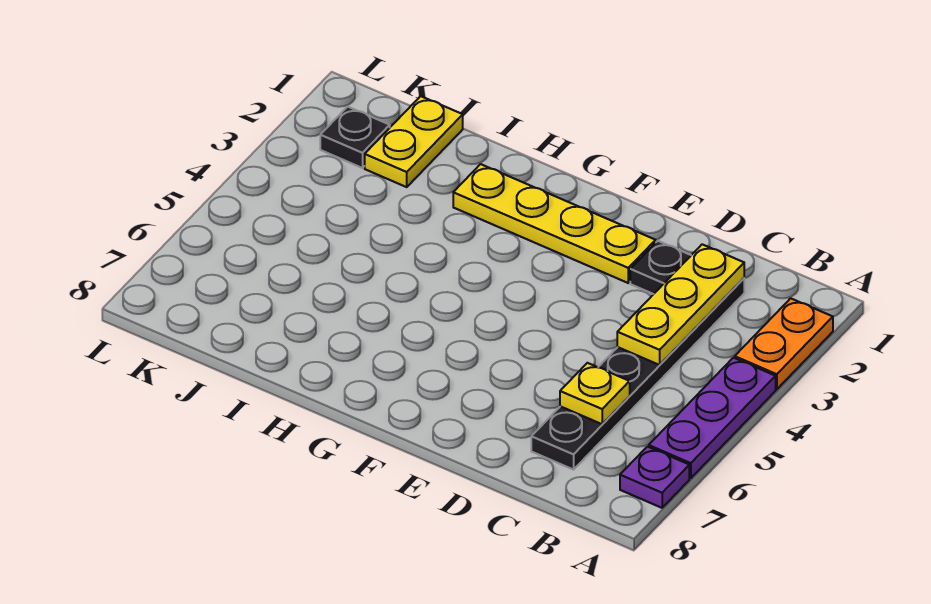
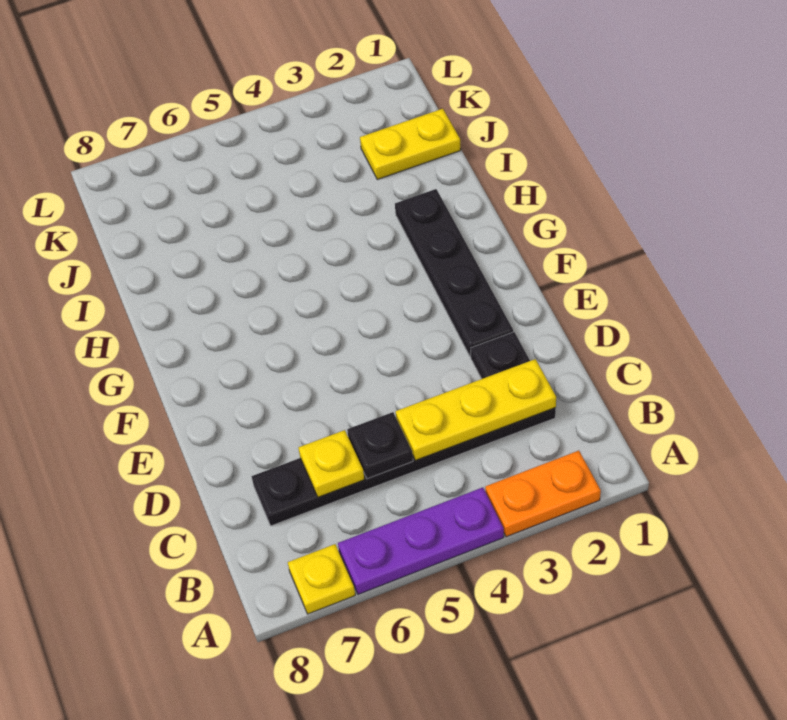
purple 1x1 plate [620,447,689,508] -> yellow 1x1 plate [288,544,355,614]
yellow 1x4 plate [453,164,656,283] -> black 1x4 plate [395,189,513,357]
black 1x1 plate [320,107,390,168] -> black 1x1 plate moved to [347,412,413,479]

